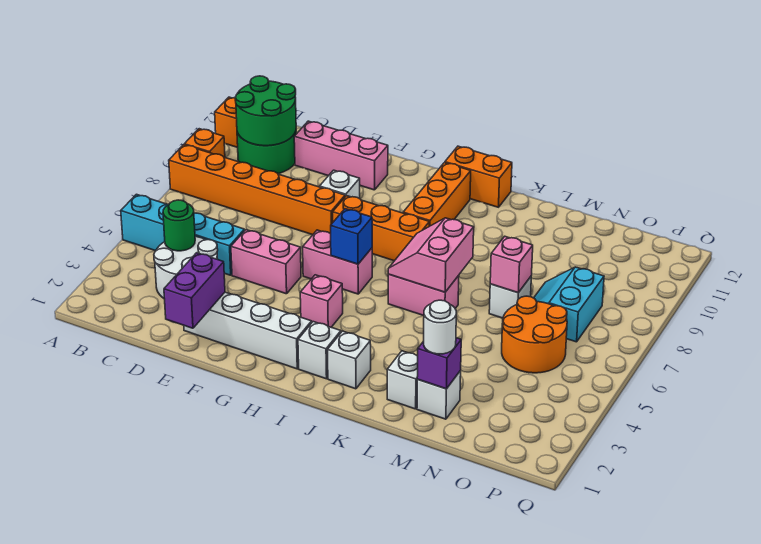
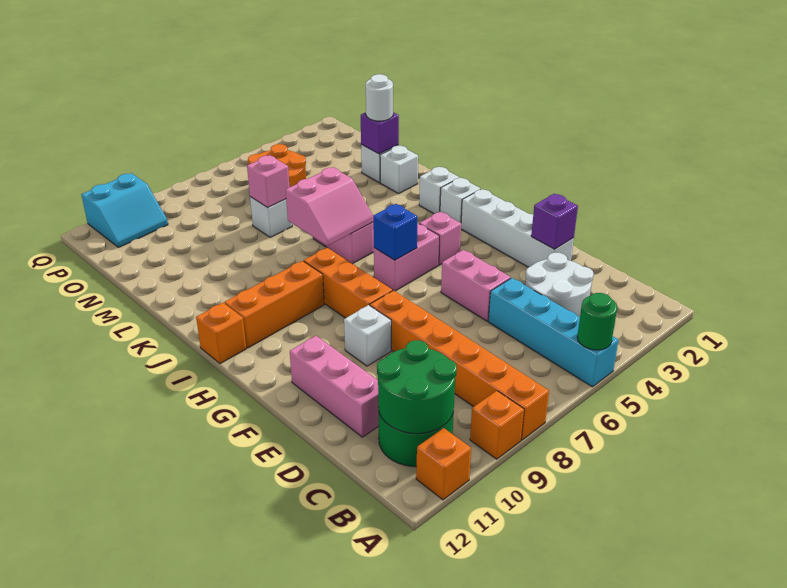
green 1x1 round brick [163,200,195,251] -> green 1x1 round brick moved to [577,293,617,350]
purple 1x2 brick [164,253,225,328] -> purple 1x1 brick [531,194,578,249]
pink 1x2 brick [303,230,372,294] -> pink 1x2 brick turned to [374,223,439,291]
orange 1x2 brick [445,146,512,207] -> orange 1x1 brick [196,303,246,364]
cyan 2x2 slope [534,267,604,342] -> cyan 2x2 slope moved to [81,173,168,247]

